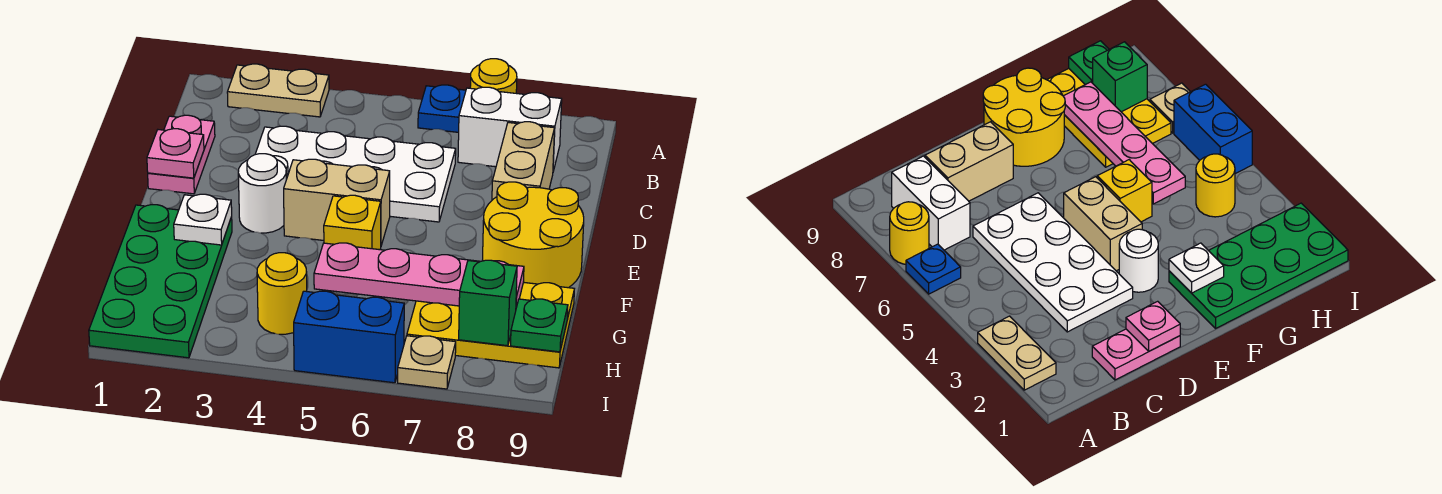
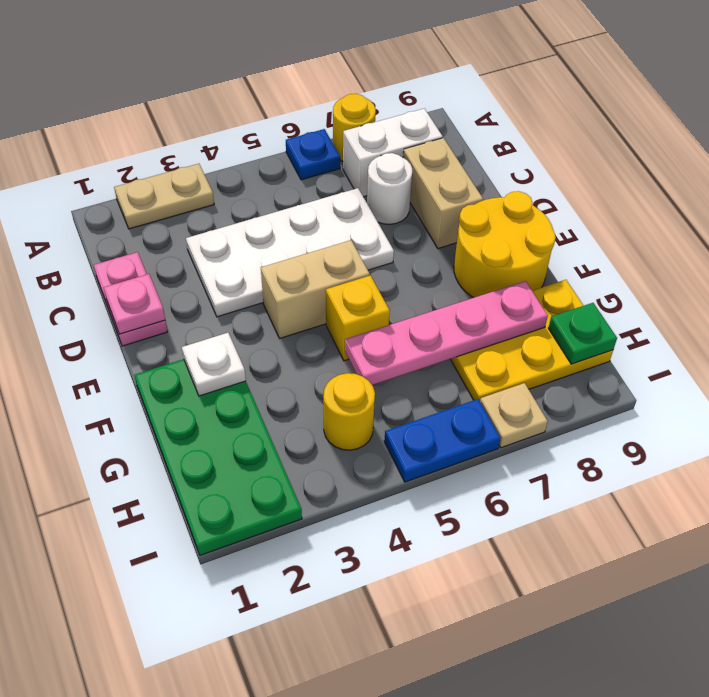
white 1x1 round brick [238,154,286,233] -> white 1x1 round brick moved to [367,153,412,224]
green 1x1 brick [459,260,517,346] -> none
blue 1x2 brick [294,291,404,383] -> blue 1x2 plate [384,399,501,482]

